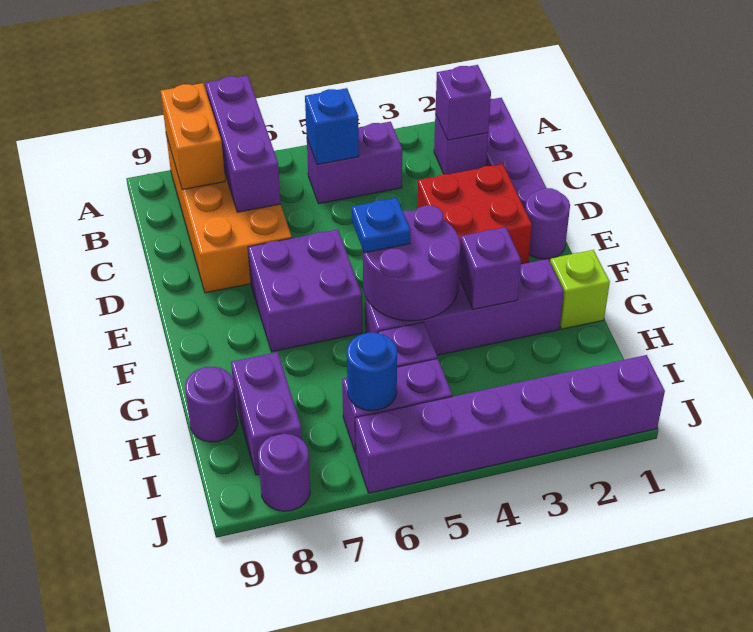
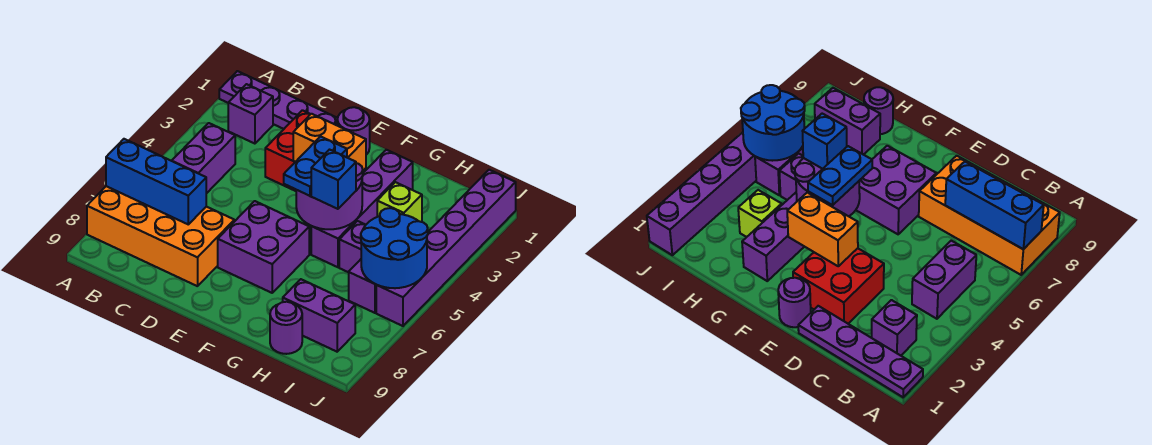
purple 1x3 brick [206,75,281,212] -> blue 1x3 brick [106,139,206,224]
orange 1x2 brick [161,83,225,190] -> orange 1x2 brick moved to [293,114,366,171]
purple 1x1 brick [435,65,491,140] -> none
blue 1x1 brick [305,88,359,164] -> blue 1x1 brick moved to [311,150,356,209]
blue 1x1 plate [352,198,410,253] -> blue 1x2 plate [284,137,347,196]
lime 1x1 brick [550,250,610,329] -> lime 1x1 brick moved to [377,182,422,222]
purple 1x1 brick [459,227,521,309] -> none
blue 1x1 round brick [347,333,397,411] -> blue 2x2 round brick [361,208,428,288]
purple 1x1 round brick [258,434,310,511] -> none

